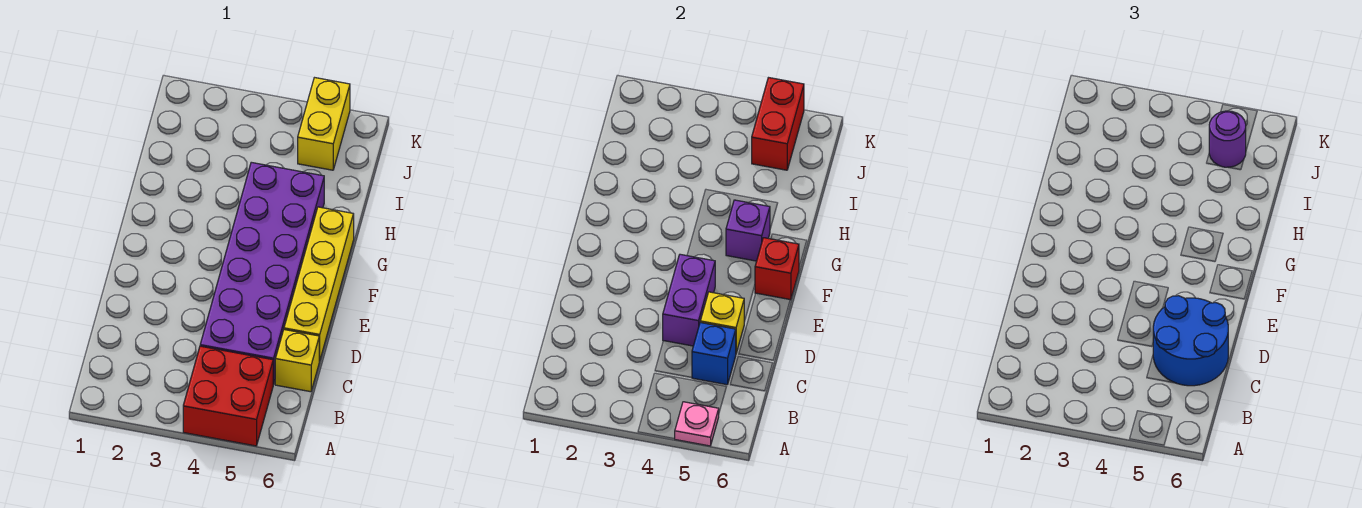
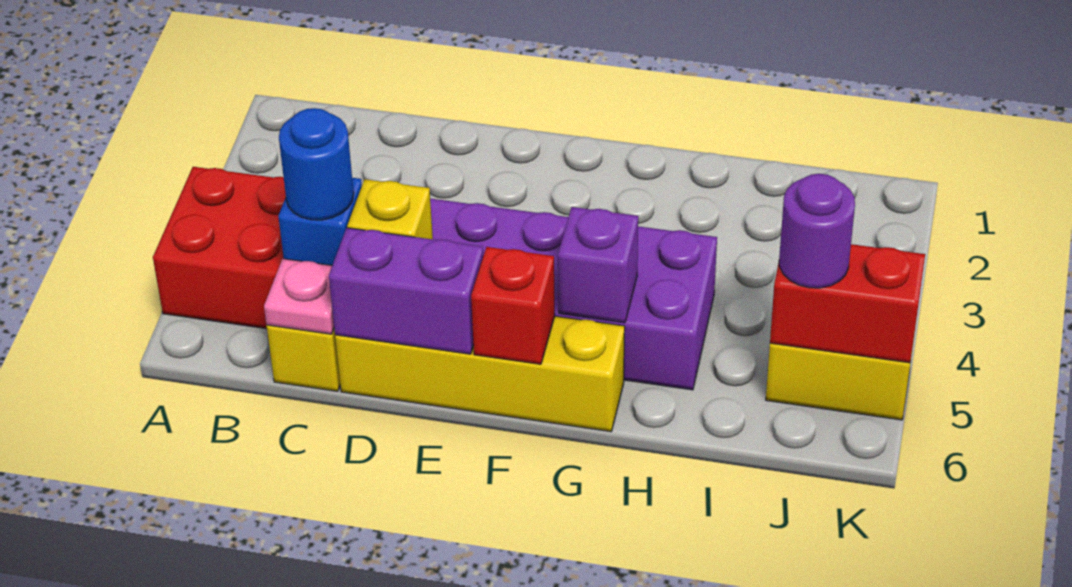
pink 1x1 plate [675,402,719,446] -> pink 1x1 plate moved to [264,259,334,334]
blue 2x2 round brick [1153,296,1228,386] -> blue 1x1 round brick [279,108,354,220]
purple 1x2 brick [663,254,715,346] -> purple 1x2 brick moved to [329,228,483,354]

